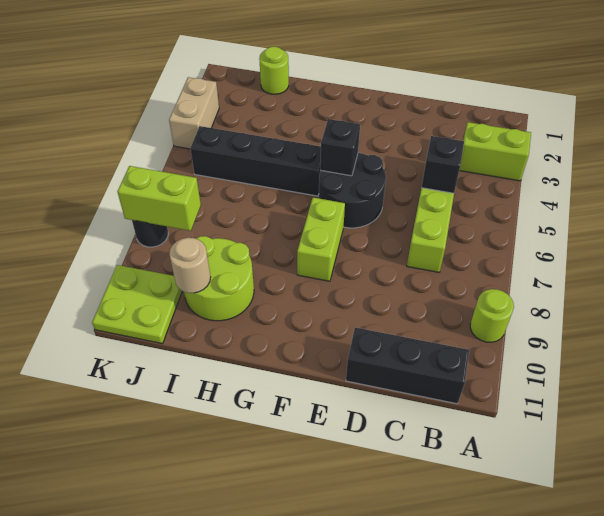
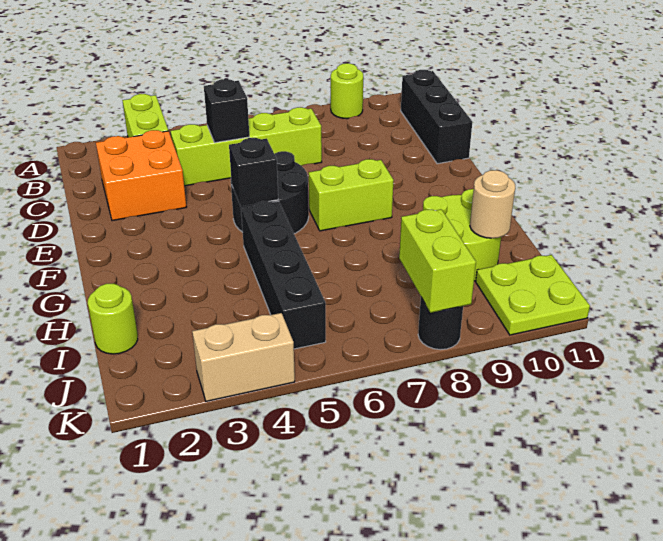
none -> orange 2x2 brick [96,130,186,221]

